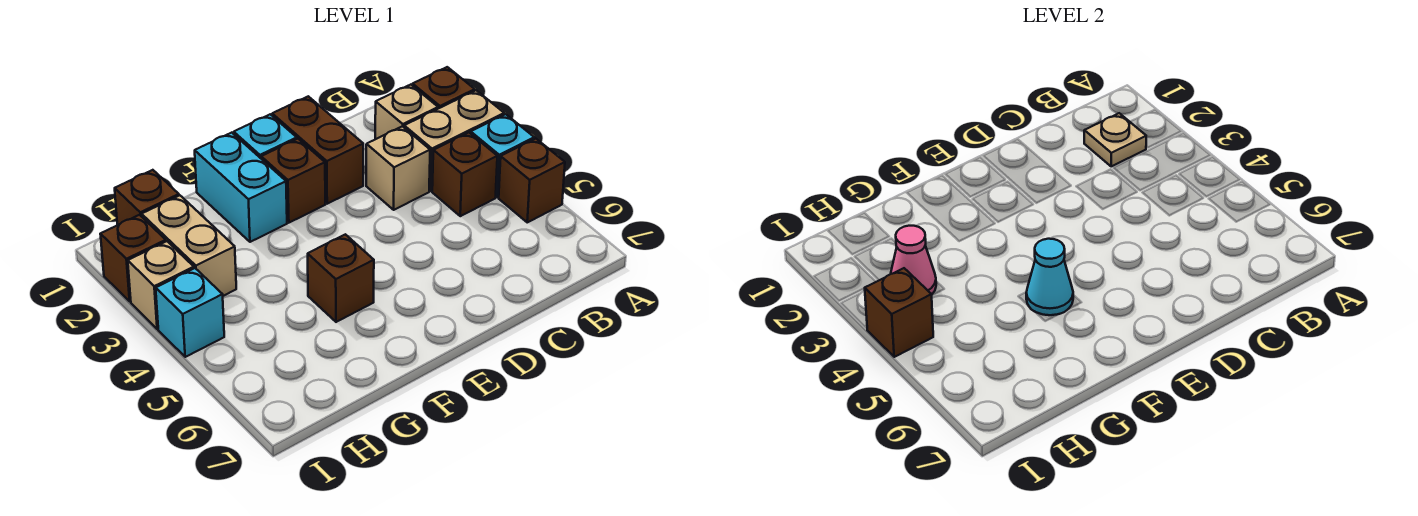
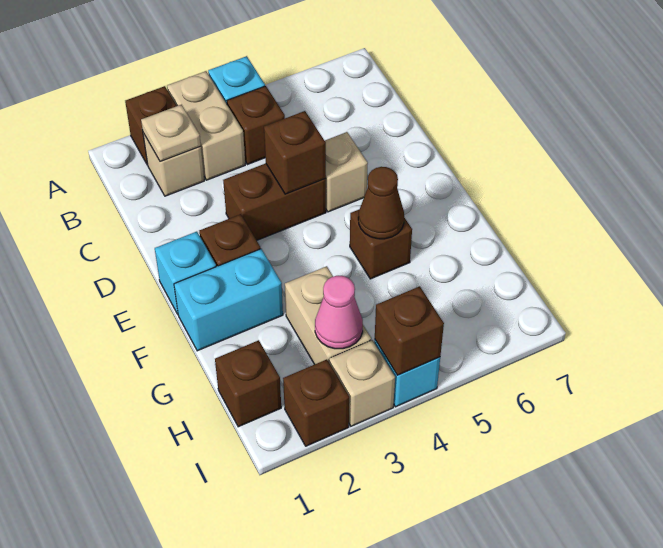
brown 1x1 brick [499,139,565,222] -> brown 1x1 brick moved to [264,111,326,194]
tan 1x1 brick [366,126,430,210] -> tan 1x1 brick moved to [325,132,368,212]
brown 1x2 brick [272,96,363,204] -> brown 1x2 brick moved to [223,163,326,240]
cyan 1x1 cone [1026,239,1073,315] -> brown 1x1 cone [358,167,404,239]
tan 1x2 brick [142,195,236,296] -> tan 1x2 brick turned to [285,266,371,364]

